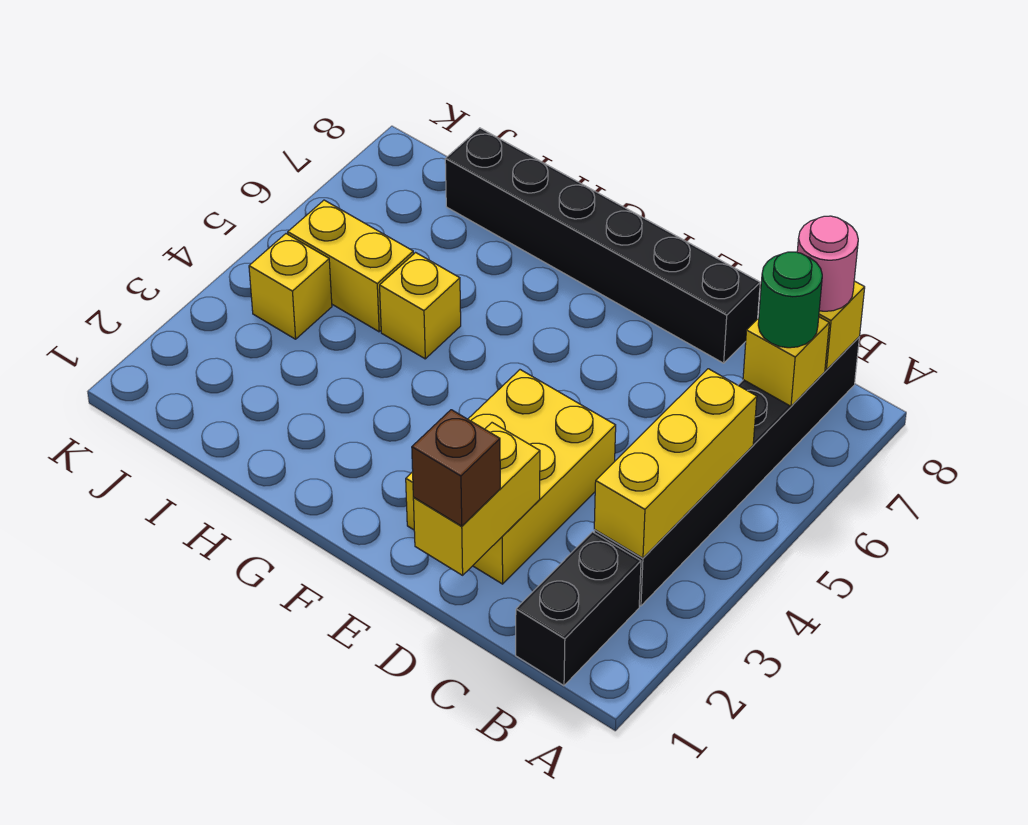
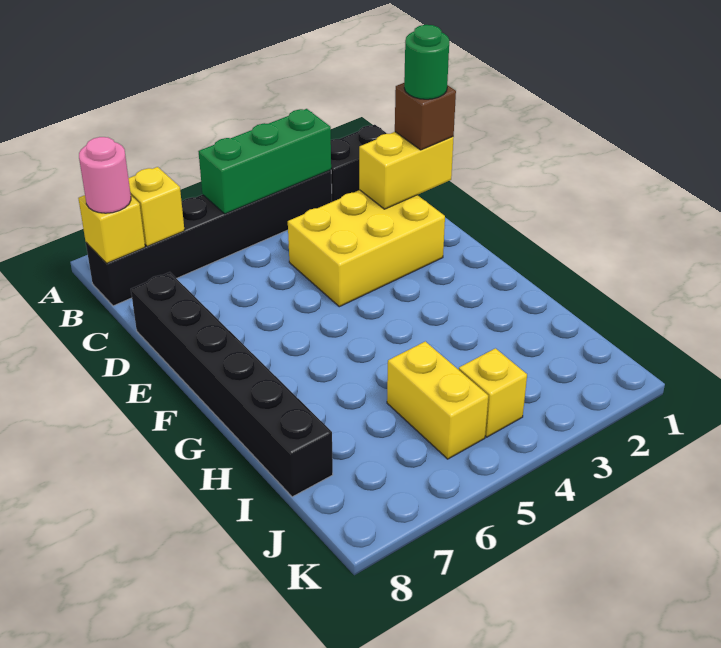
yellow 1x3 brick [594,369,757,558] -> green 1x3 brick [198,109,331,214]
green 1x1 round brick [758,252,822,348] -> green 1x1 round brick moved to [404,25,449,99]
yellow 1x1 brick [380,253,461,359] -> none

